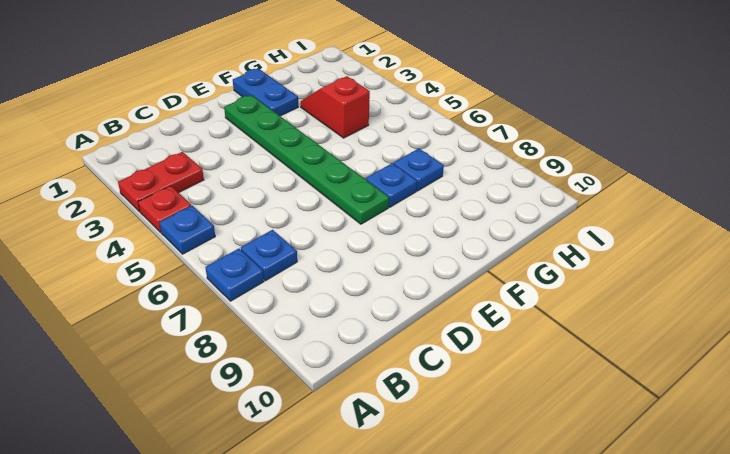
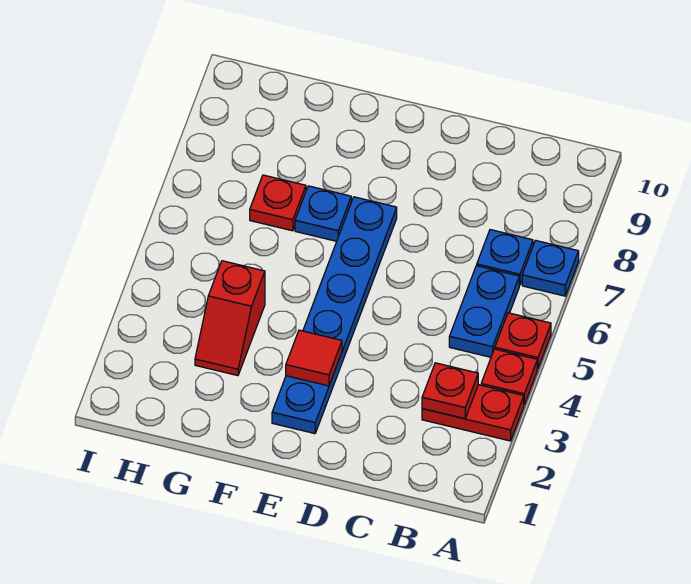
blue 1x1 plate [159,206,215,254] -> red 1x1 plate [495,313,551,369]
none -> red 1x1 plate [422,363,478,419]
green 1x6 plate [224,95,389,224] -> blue 1x6 plate [272,197,397,434]
none -> red 1x1 tile [286,330,342,386]
blue 1x2 plate [233,68,298,116] -> blue 1x2 plate moved to [449,266,519,357]
blue 1x1 plate [394,149,444,191] -> red 1x1 plate [250,175,306,231]

